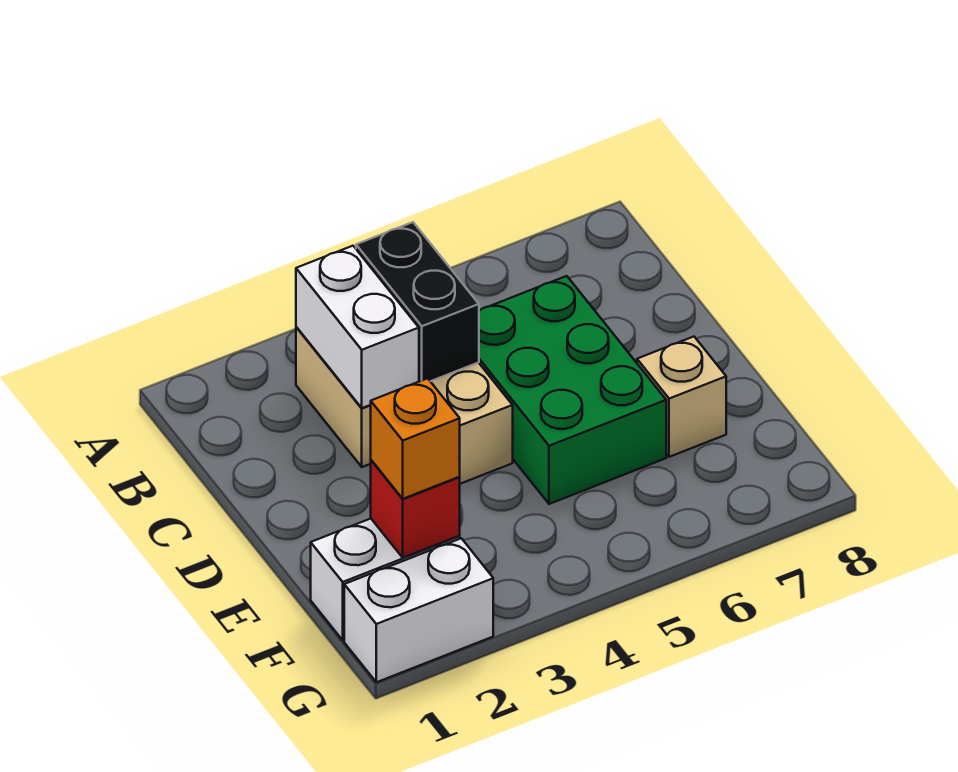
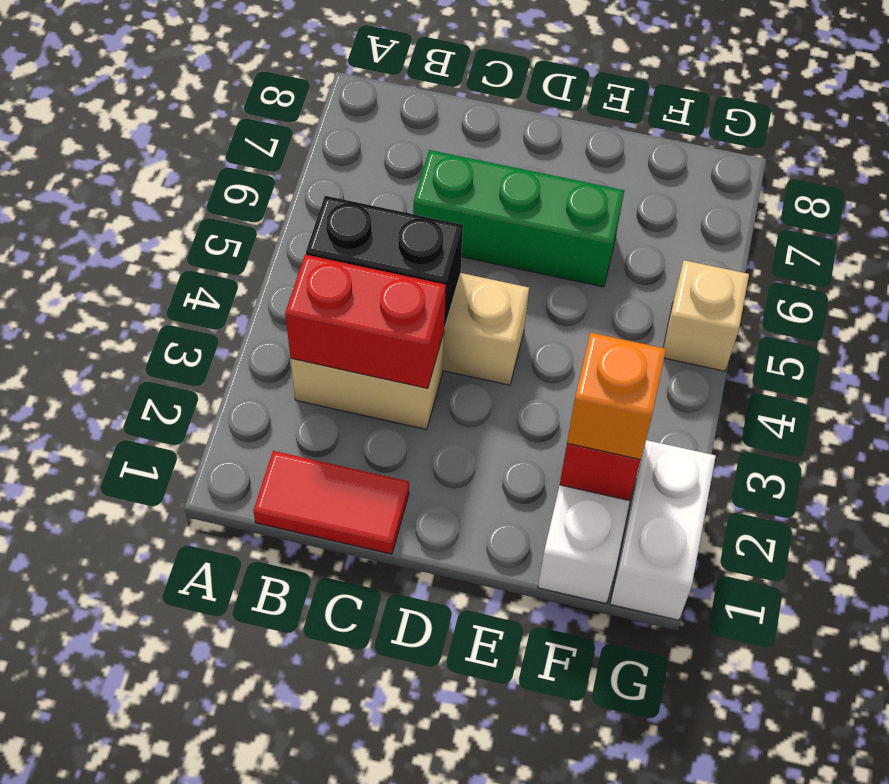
none -> red 1x2 tile [253,451,409,554]
white 1x2 brick [296,246,419,408] -> red 1x2 brick [285,255,446,388]
green 2x3 brick [479,276,666,504] -> green 1x3 brick [413,150,624,287]
tan 1x1 brick [637,337,726,457] -> tan 1x1 brick moved to [663,260,749,371]

